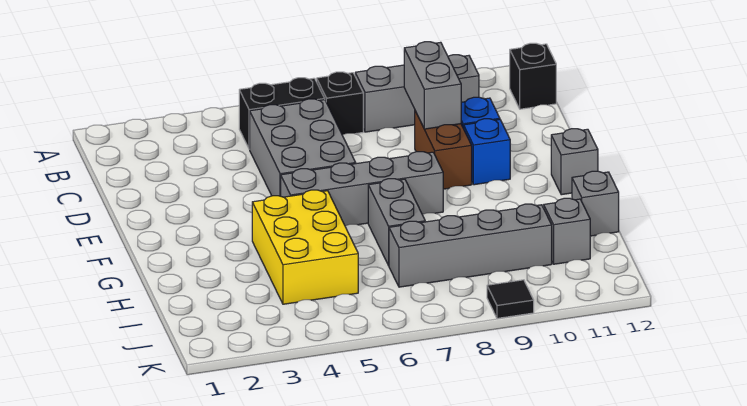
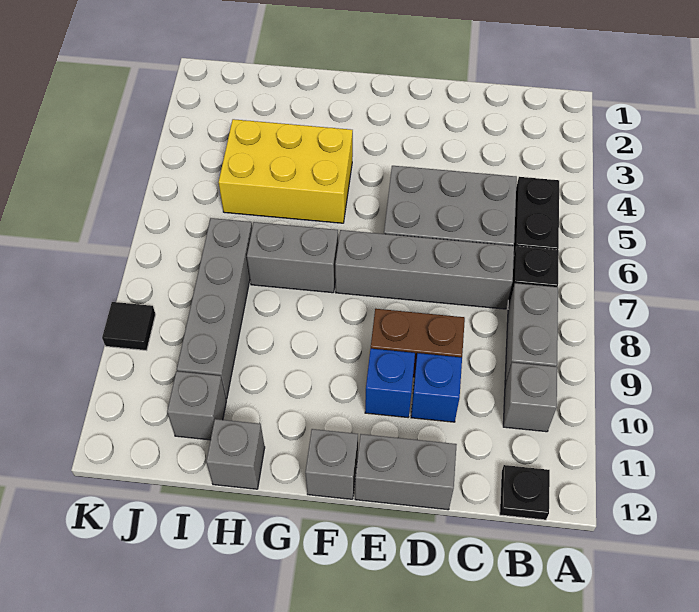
black 1x1 brick [510,43,556,109] -> black 1x1 plate [500,465,550,520]
grey 1x2 brick [404,42,461,129] -> grey 1x2 brick moved to [355,434,457,510]
grey 1x4 brick [281,152,443,226] -> grey 1x4 brick turned to [335,230,514,309]

